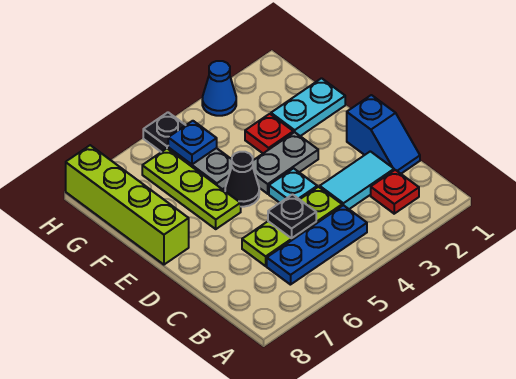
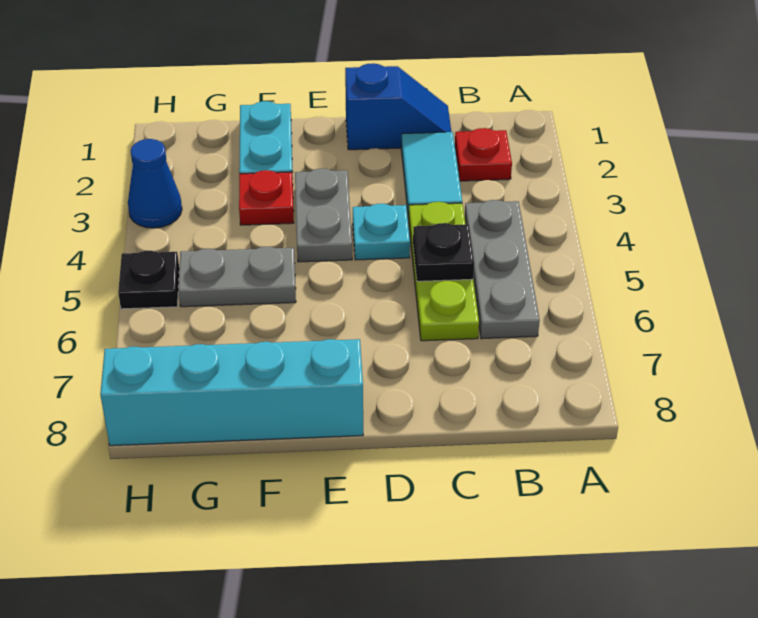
blue 1x3 plate [267,205,367,285] -> grey 1x3 plate [465,200,540,339]
black 1x1 cone [225,152,259,207] -> none
lime 1x3 plate [142,149,241,229] -> none
lime 1x4 brick [66,145,189,265] -> cyan 1x4 brick [100,339,363,446]
blue 1x1 plate [168,121,217,164] -> none

